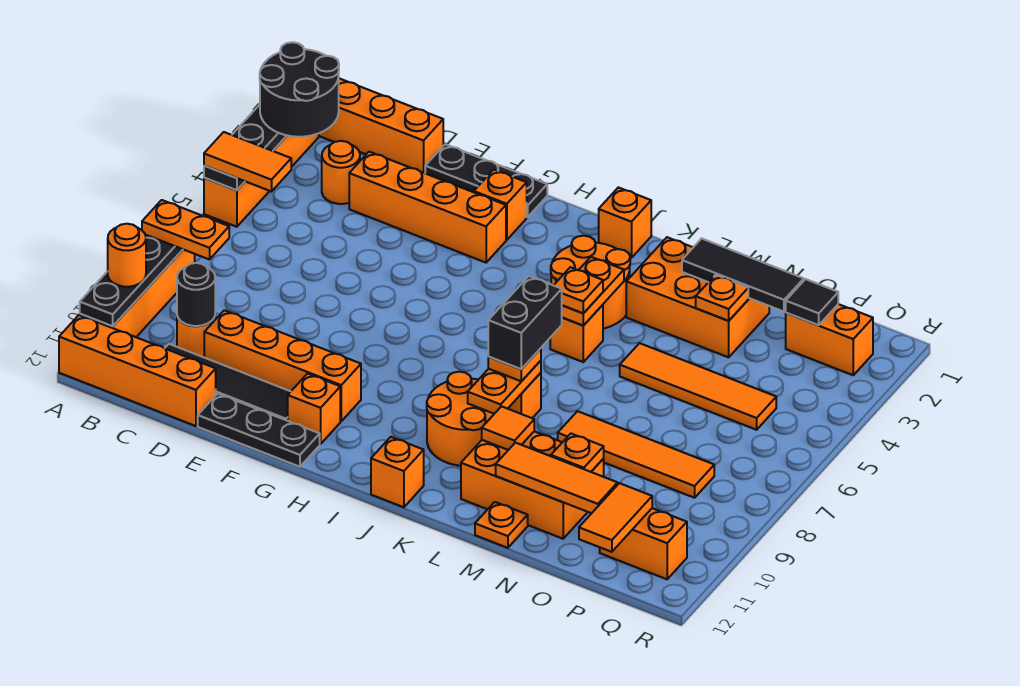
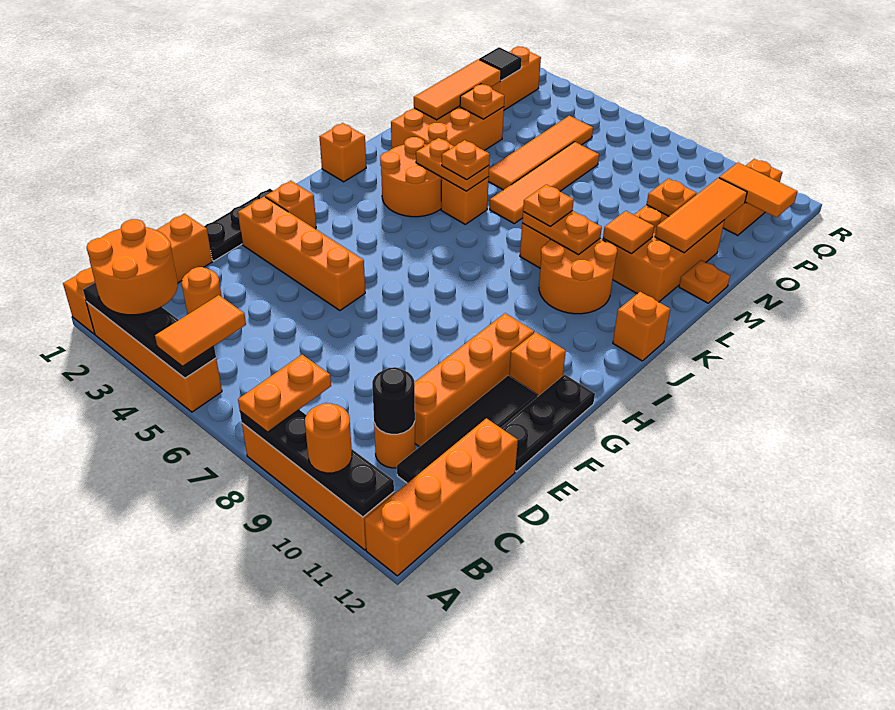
black 2x2 round brick [260,42,339,137] -> orange 2x2 round brick [87,219,178,315]
orange 1x4 brick [349,152,506,263] -> orange 1x4 brick turned to [238,197,365,311]
black 1x2 brick [488,276,562,369] -> none
black 1x3 tile [682,239,804,312] -> orange 1x3 tile [414,59,501,120]
orange 1x4 tile [558,411,714,498] -> orange 1x4 tile moved to [490,142,599,224]

